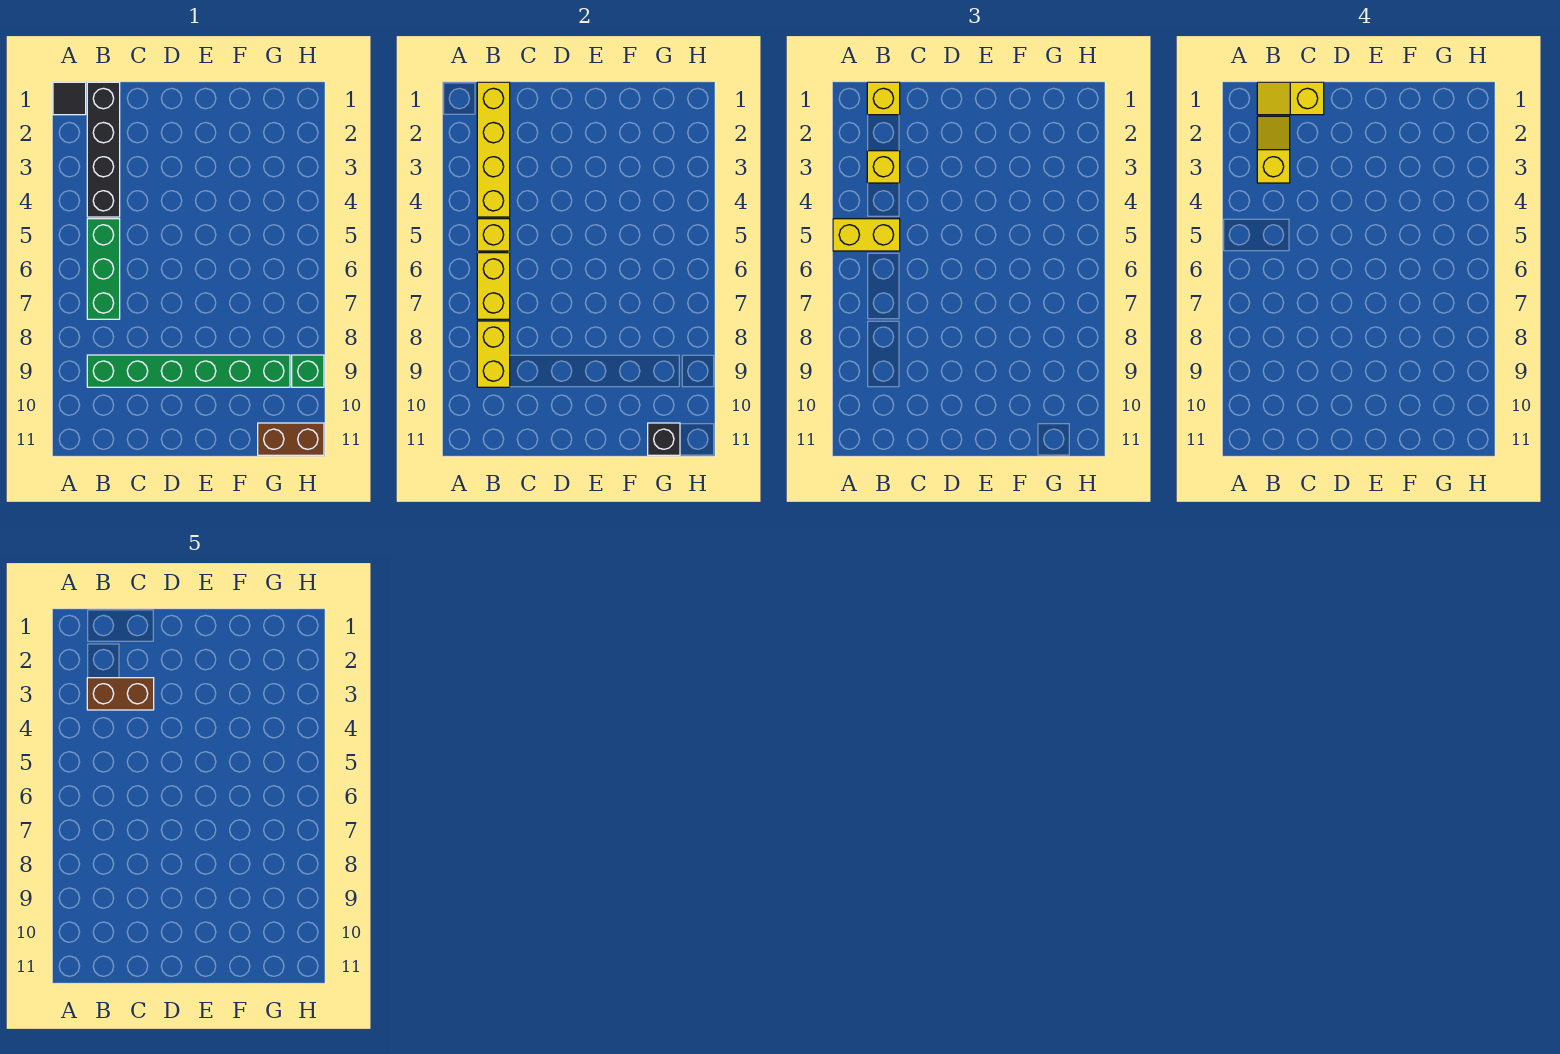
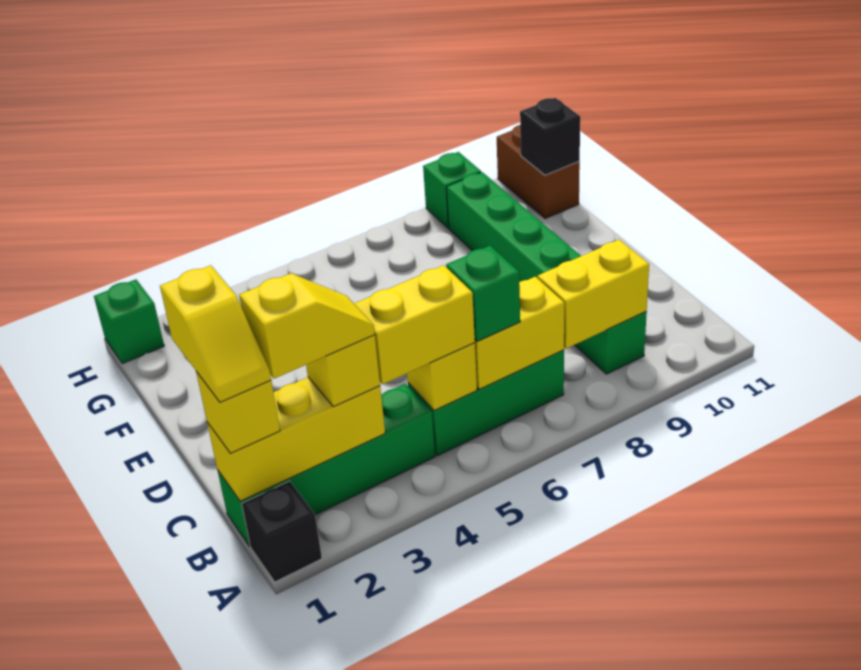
black 1x1 tile [53,82,86,115] -> black 1x1 brick [242,481,322,582]
yellow 1x2 brick [833,219,900,251] -> yellow 1x2 brick turned to [354,265,475,384]
black 1x4 brick [87,82,120,217] -> green 1x4 brick [218,384,435,546]
yellow 1x4 brick [477,82,510,217] -> yellow 1x3 brick [207,377,385,501]
yellow 1x2 slope [1257,116,1290,183] -> yellow 1x2 slope turned to [239,273,375,379]
brown 1x2 brick [87,678,154,710] -> none
none -> green 1x1 brick [446,246,520,341]
none -> green 1x1 brick [94,279,164,364]

